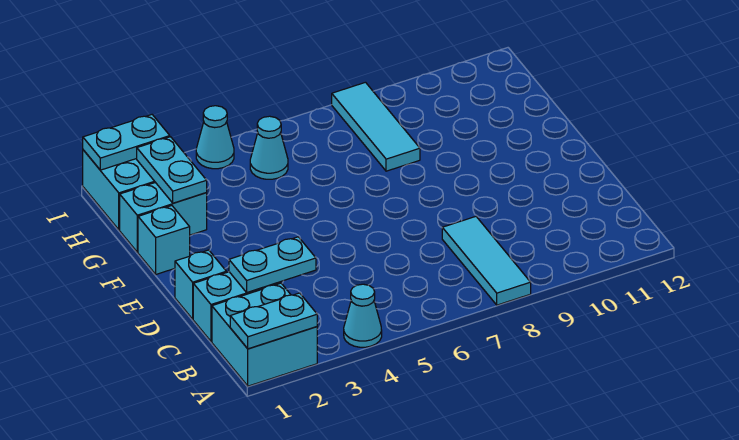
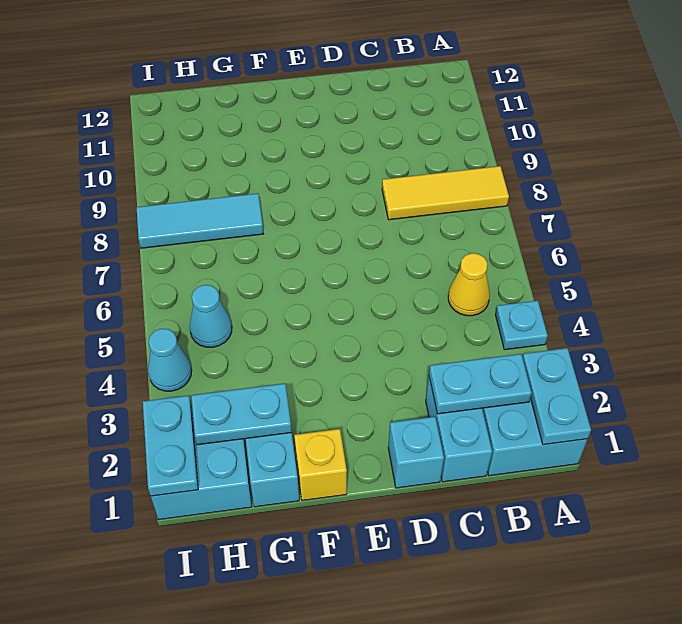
cyan 1x1 cone [344,284,382,347] -> cyan 1x1 plate [495,301,548,350]
cyan 1x3 tile [442,217,531,305] -> yellow 1x3 tile [382,166,509,220]
none -> yellow 1x1 cone [448,253,490,316]
cyan 1x2 plate [229,237,316,292] -> cyan 1x2 plate turned to [429,354,532,414]
cyan 1x1 brick [138,206,190,274] -> yellow 1x1 brick [294,429,347,500]

